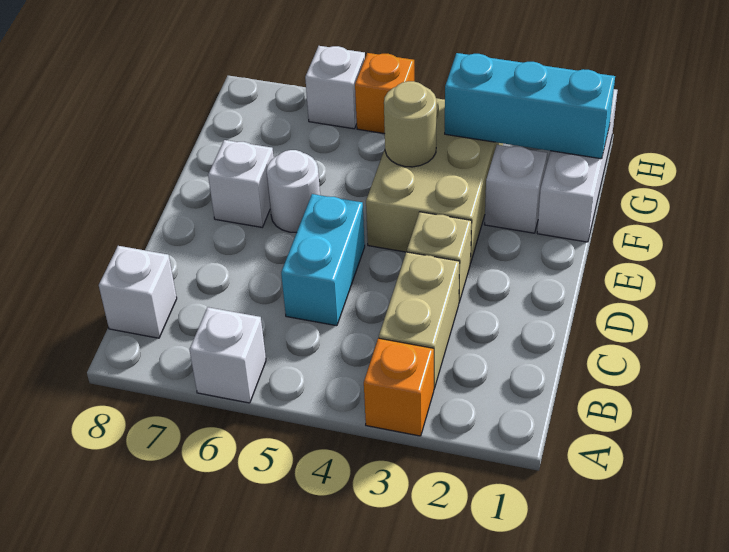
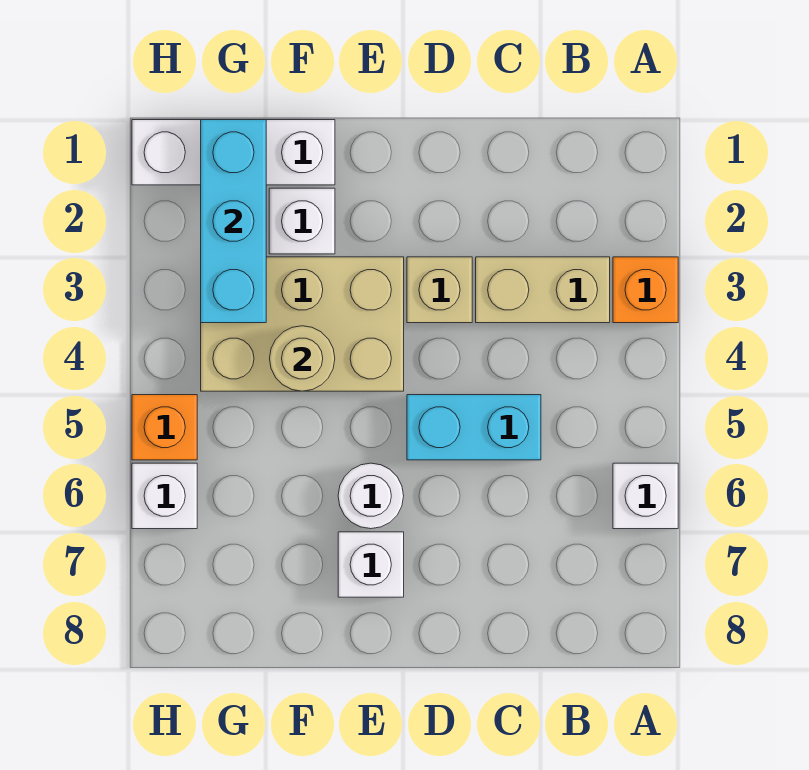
white 1x1 brick [99,246,177,338] -> none

